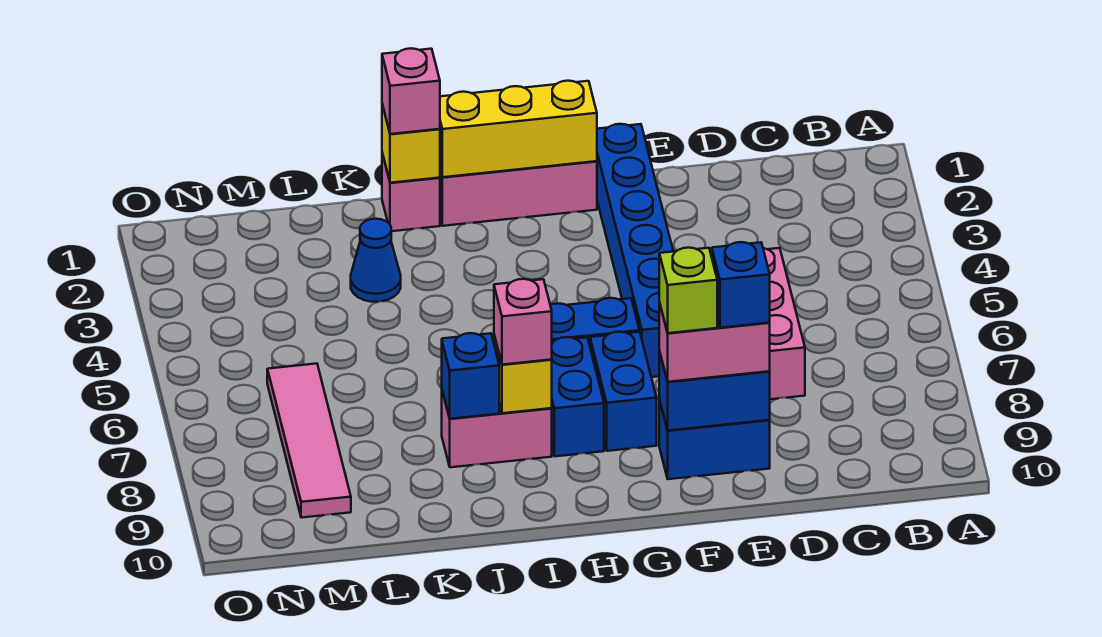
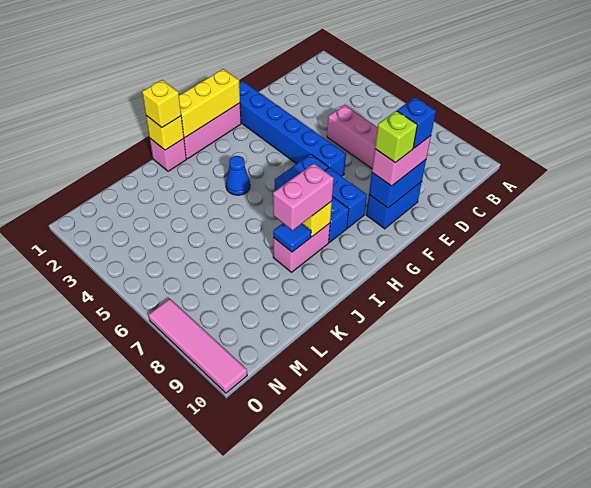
pink 1x1 brick [494,279,552,365] -> pink 1x2 brick [273,163,334,230]
pink 1x1 brick [382,48,440,134] -> yellow 1x1 brick [142,80,181,127]
blue 1x1 brick [442,333,499,419] -> blue 1x1 tile [273,223,311,252]
blue 1x1 cone [351,219,401,302] -> blue 1x1 cone moved to [226,156,250,195]
pink 1x4 tile [267,364,351,518] -> pink 1x4 tile moved to [148,299,247,393]

